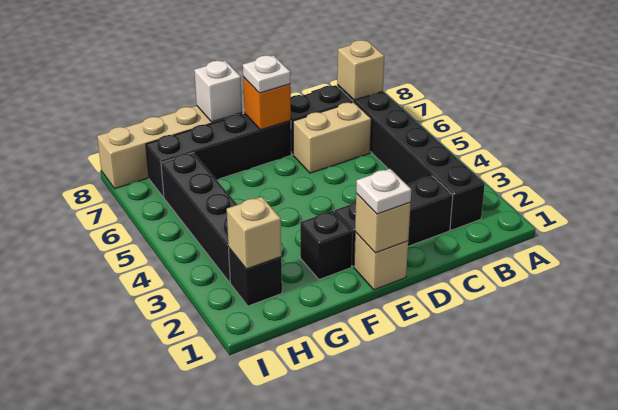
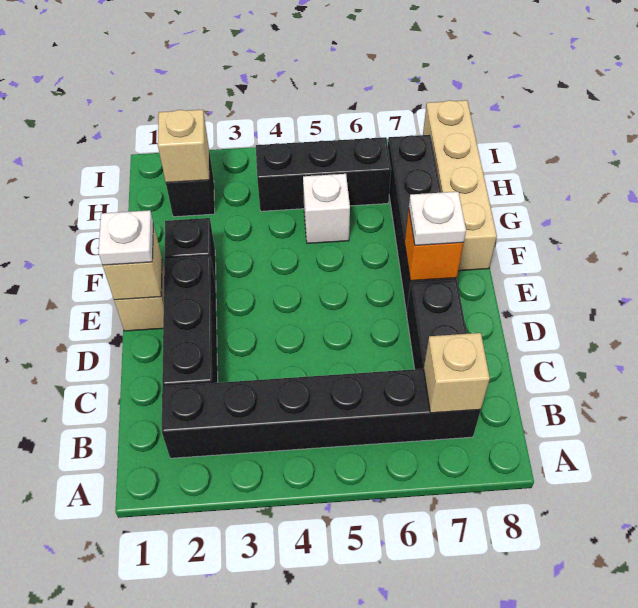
tan 1x2 brick [293,102,371,173] -> none
white 1x1 brick [194,61,242,122] -> white 1x1 brick moved to [303,174,350,243]
black 1x4 brick [161,153,237,283] -> black 1x3 brick [256,137,391,211]

